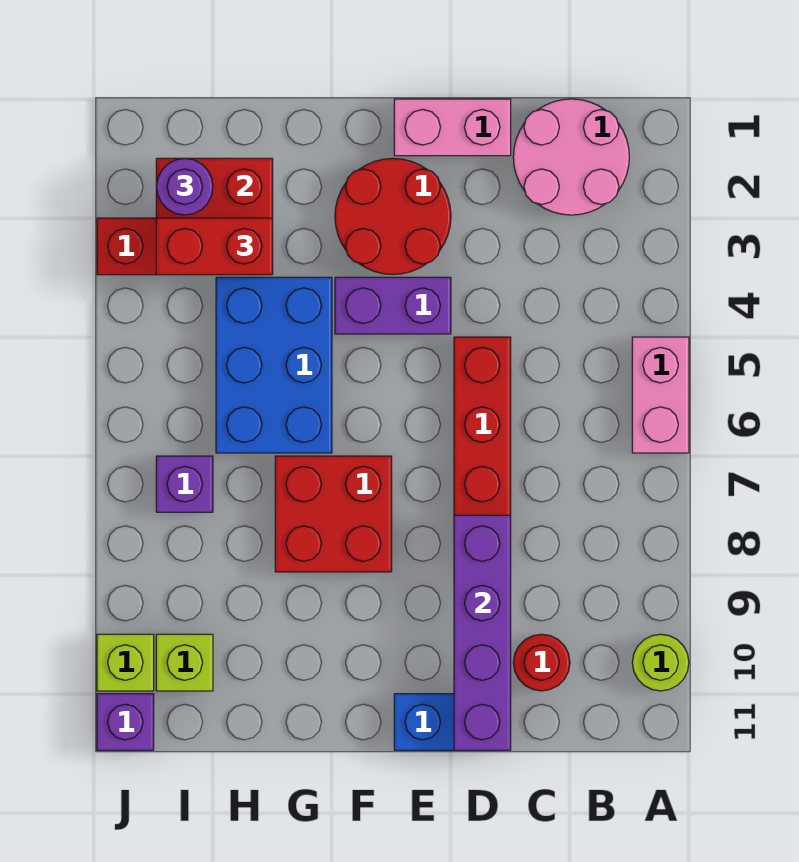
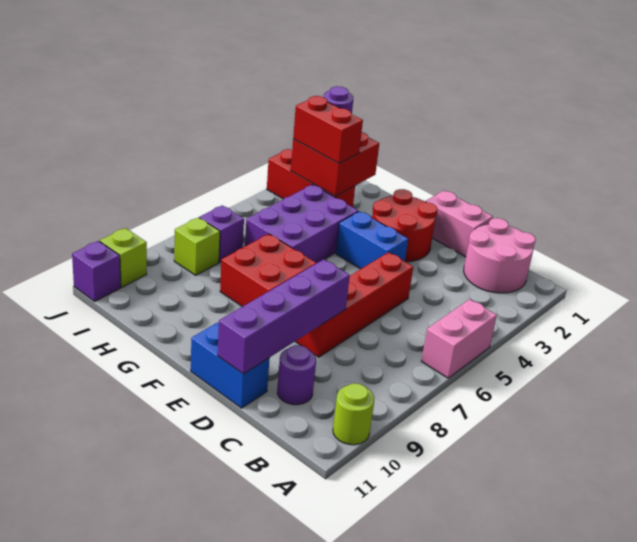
red 1x1 round brick [513,634,570,691] -> purple 1x1 round brick [277,345,316,405]
purple 1x2 brick [335,277,451,334] -> blue 1x2 brick [336,211,408,269]
blue 2x3 brick [216,277,332,453] -> purple 2x3 brick [245,185,358,263]
lime 1x1 brick [156,634,213,691] -> lime 1x1 brick moved to [174,217,220,275]

